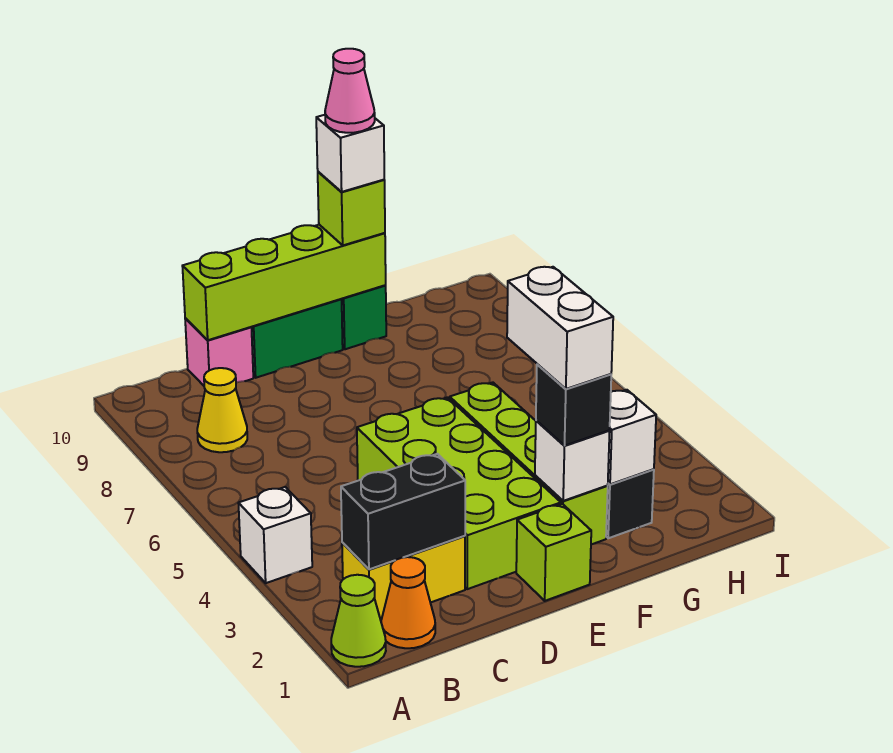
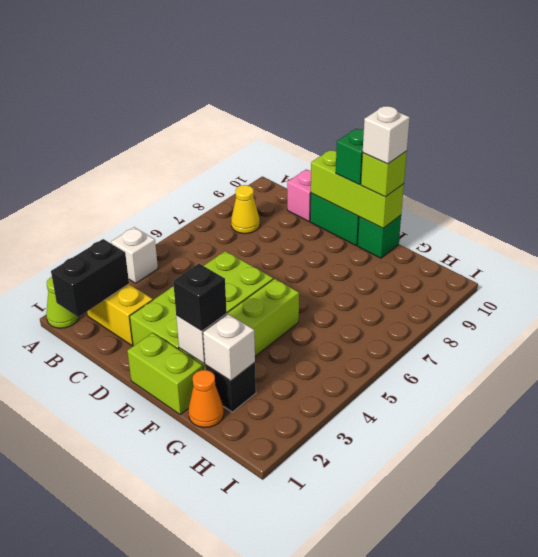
orange 1x1 cone [381,557,435,648] -> orange 1x1 cone moved to [189,370,224,428]
black 1x2 brick [341,454,465,569] -> black 1x2 brick turned to [51,239,129,317]
lime 1x4 brick [182,225,386,340] -> lime 1x3 brick [311,150,404,228]
lime 1x1 brick [516,504,591,601] -> lime 1x2 brick [127,333,203,414]
none -> green 1x1 brick [336,129,364,185]
white 1x2 brick [507,267,613,389] -> none
pink 1x1 cone [325,49,375,133] -> none

